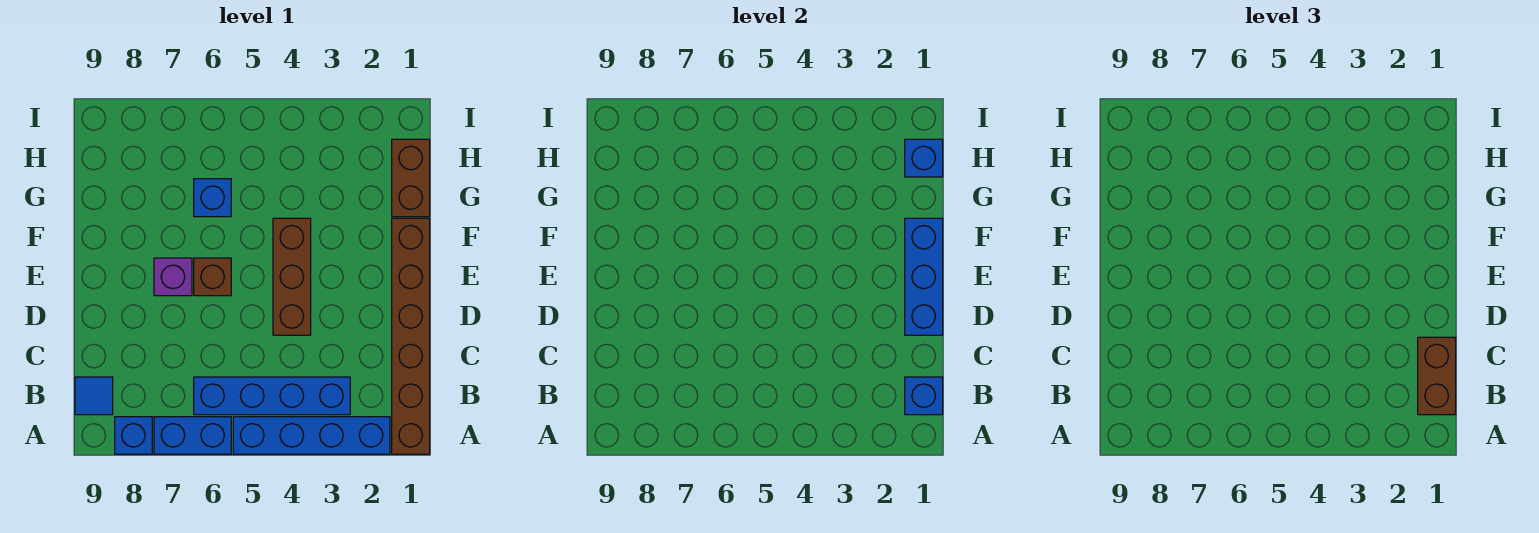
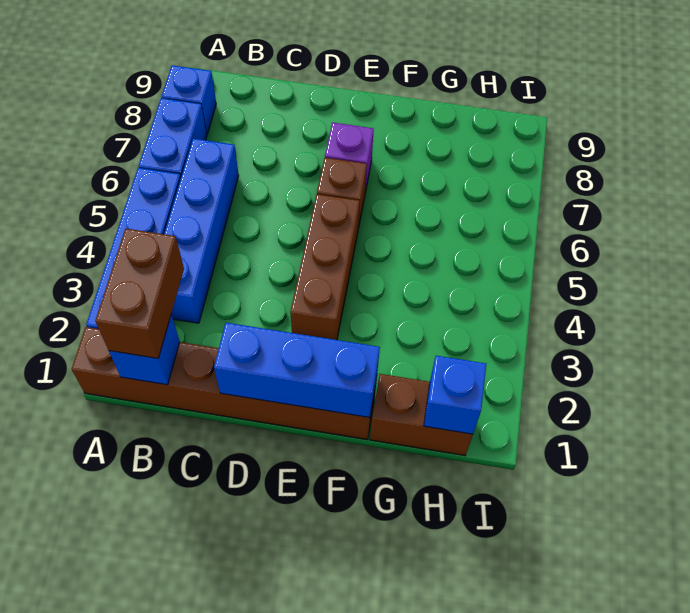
brown 1x2 brick [1418,337,1456,415] -> brown 1x2 brick turned to [95,229,184,358]
blue 1x1 tile [75,377,113,415] -> none
brown 1x3 brick [273,218,311,335] -> brown 1x3 brick turned to [290,194,360,340]
blue 1x1 brick [194,179,231,217] -> none

